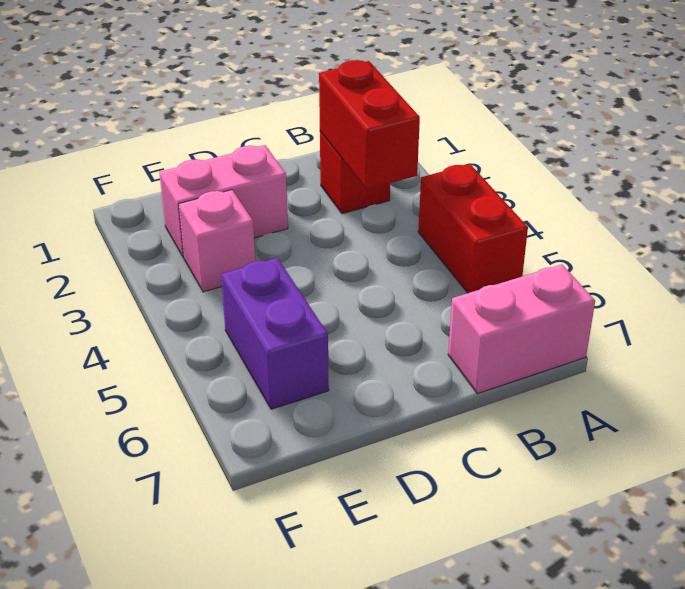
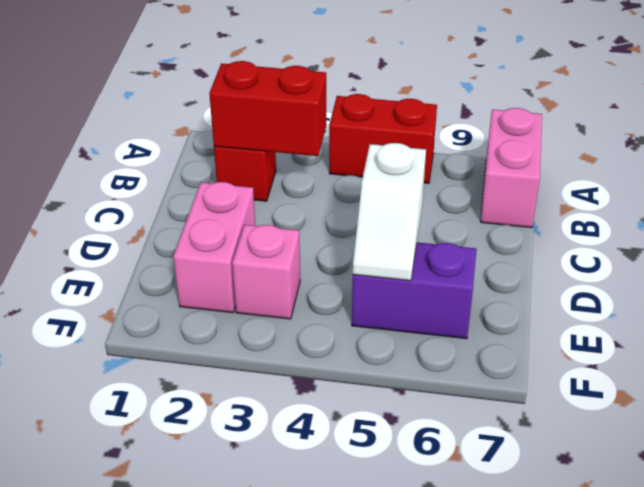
none -> white 1x2 slope [353,143,426,281]

